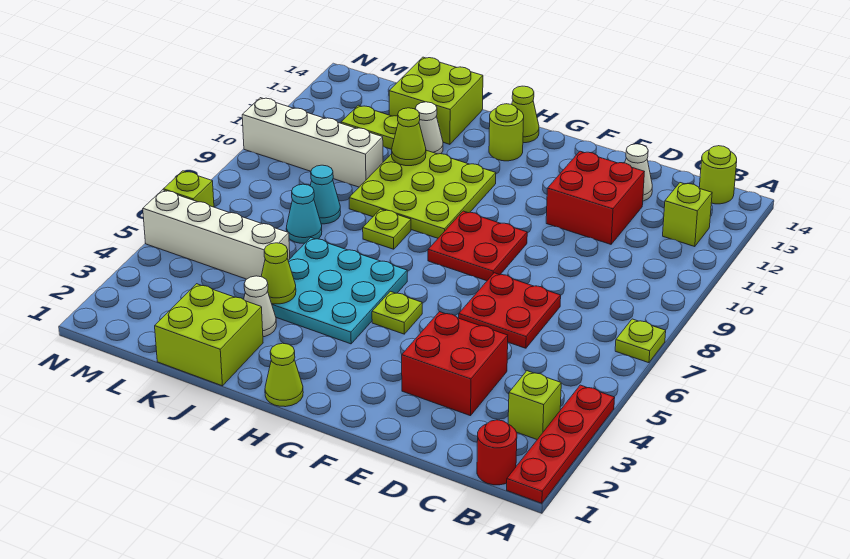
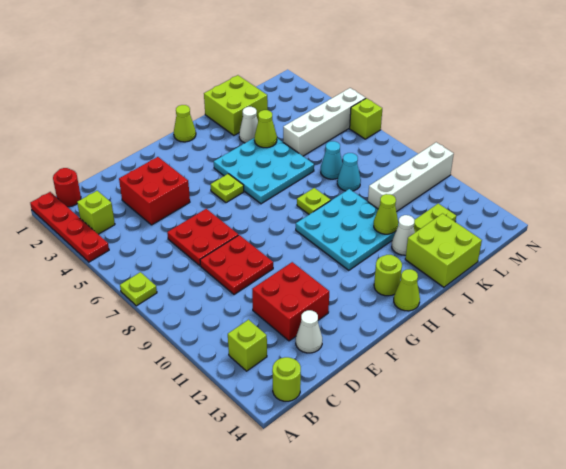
red 2x2 plate [428,211,527,281] -> red 2x2 plate moved to [200,235,273,295]
lime 3x3 plate [349,150,496,238] -> cyan 3x3 plate [296,189,399,270]

